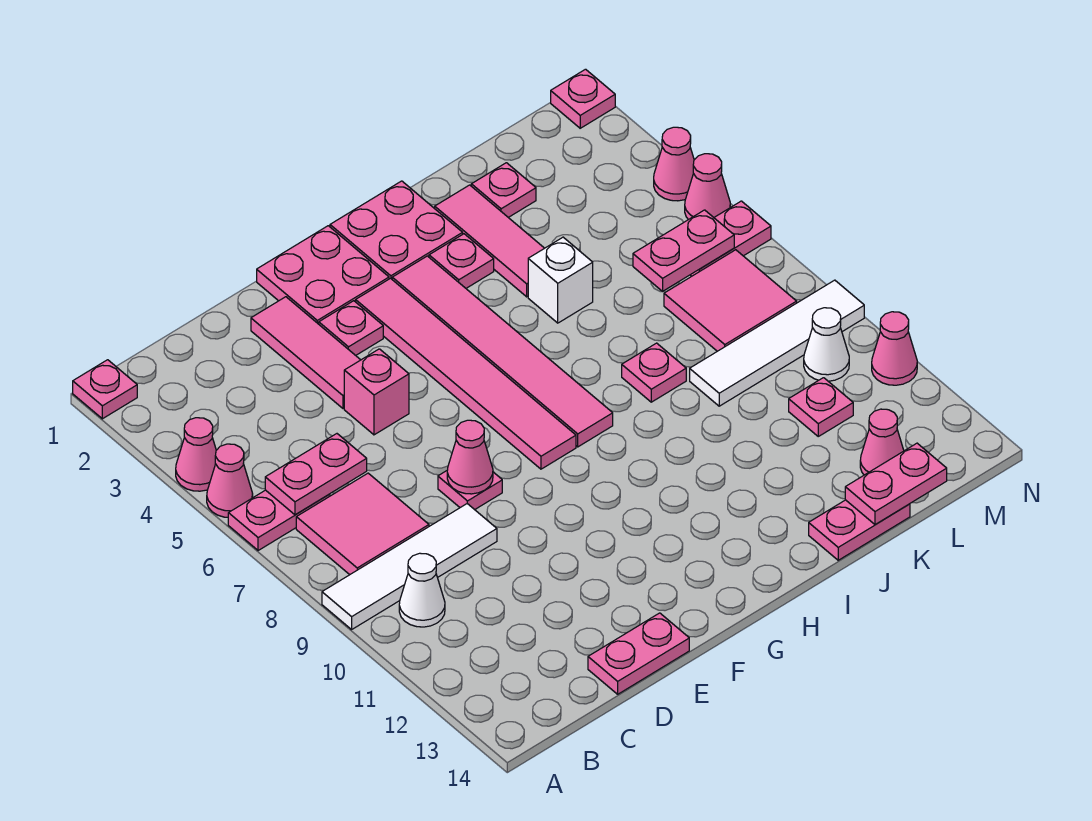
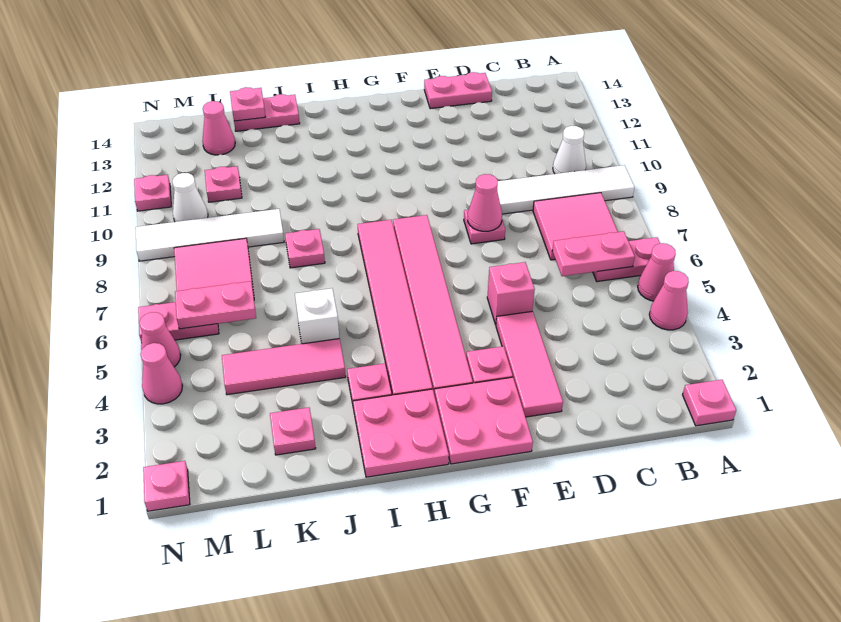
pink 1x3 tile [435,185,544,297] -> pink 1x3 tile turned to [222,339,346,395]
pink 1x2 plate [845,443,947,524] -> pink 1x1 plate [230,87,265,121]
pink 1x1 cone [872,312,917,385] -> pink 1x1 plate [134,175,171,211]

